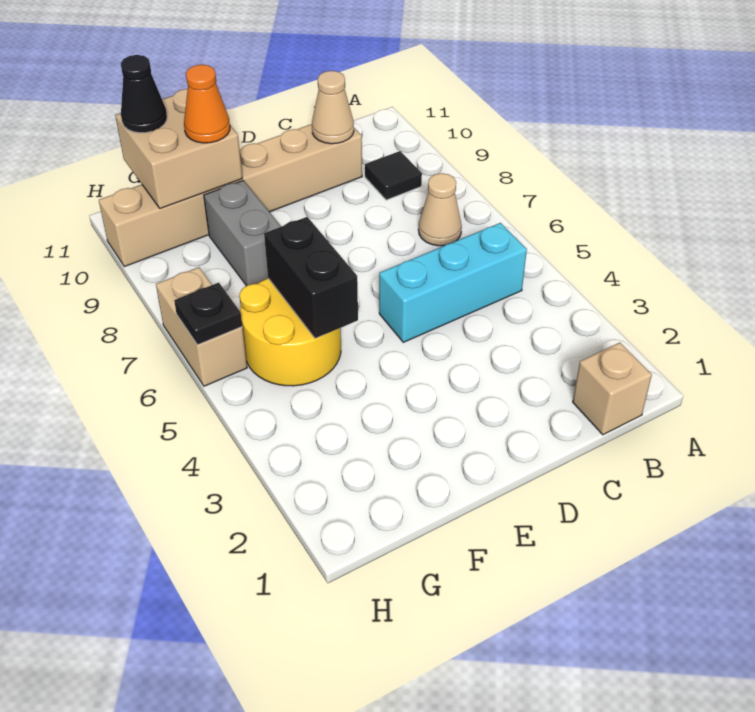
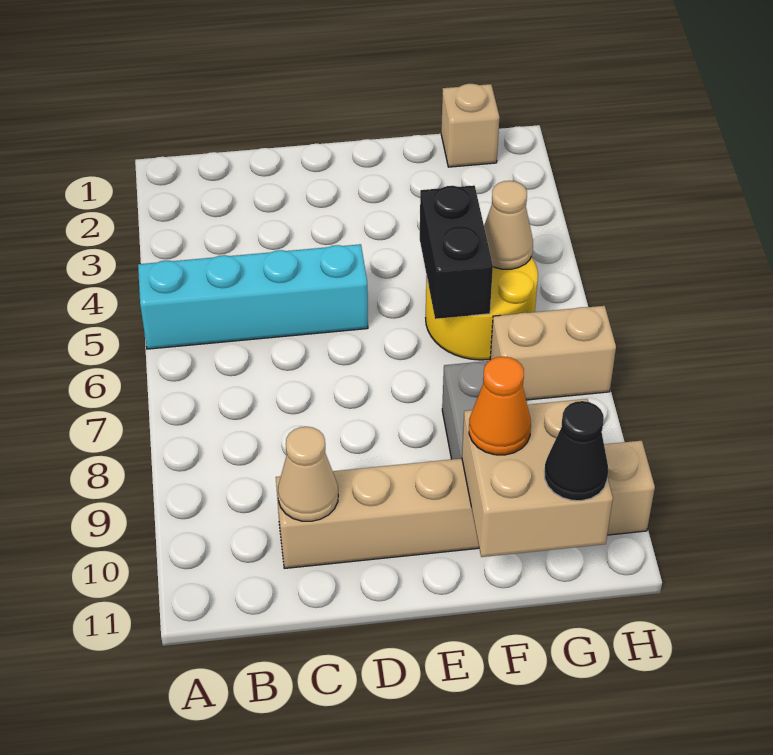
tan 1x1 brick [573,343,652,435] -> tan 1x1 brick moved to [441,84,500,167]
cyan 1x3 brick [379,223,527,342] -> cyan 1x4 brick [138,244,368,349]
tan 1x1 cone [418,173,462,246] -> tan 1x1 cone moved to [484,181,533,269]
black 1x1 tile [365,151,422,200] -> none
tan 1x2 brick [156,267,247,386] -> tan 1x2 brick turned to [490,306,616,400]
black 1x1 plate [174,283,242,345] -> none

